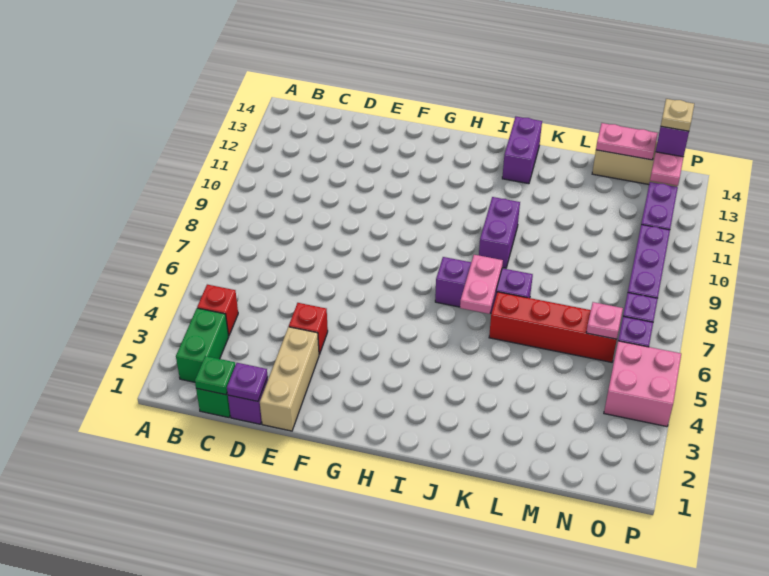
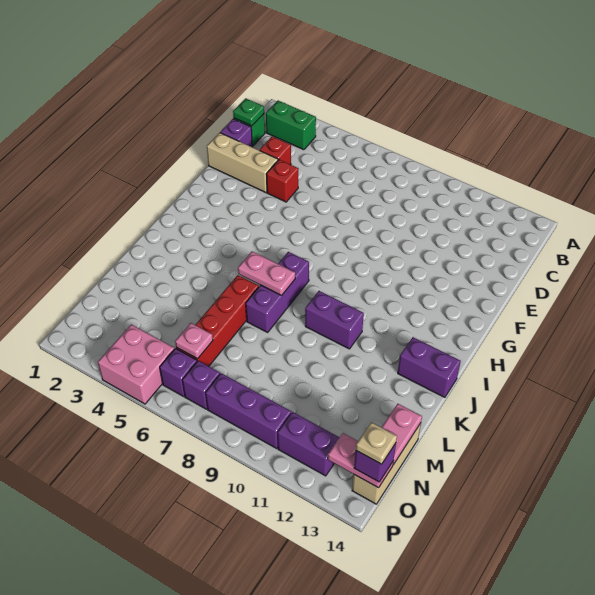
red 1x1 brick [197,285,238,336] -> red 1x1 brick moved to [260,136,291,165]
purple 1x1 plate [227,363,268,401] -> none

